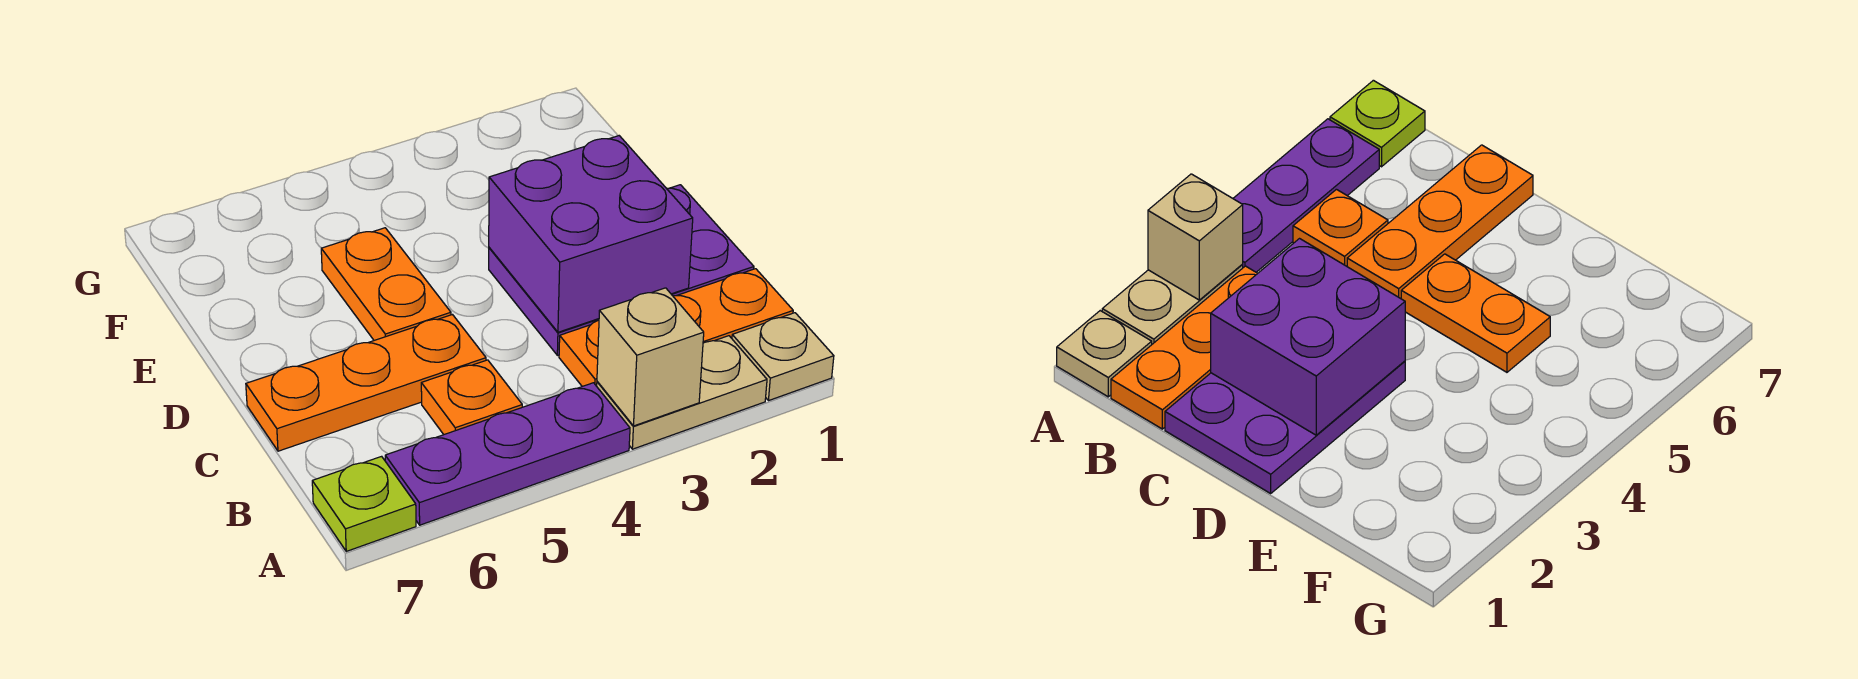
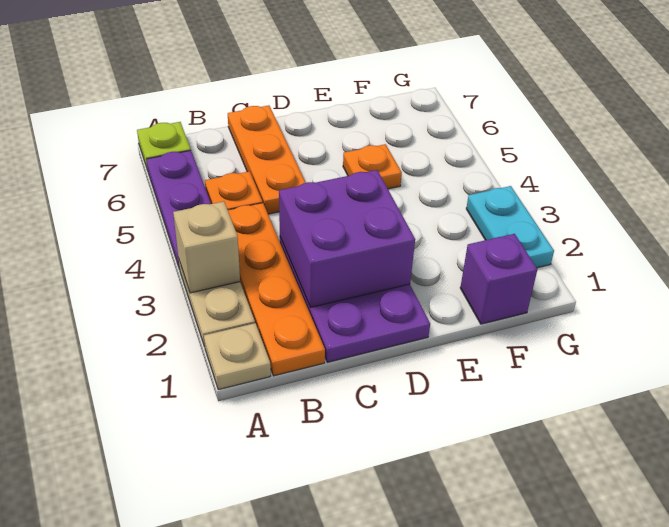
orange 1x3 plate [559,269,793,387] -> orange 1x4 plate [228,203,325,376]
orange 1x2 plate [321,228,451,340] -> orange 1x1 plate [343,144,402,189]
none -> purple 1x1 brick [460,234,537,324]
none -> cyan 1x2 plate [466,186,554,268]

